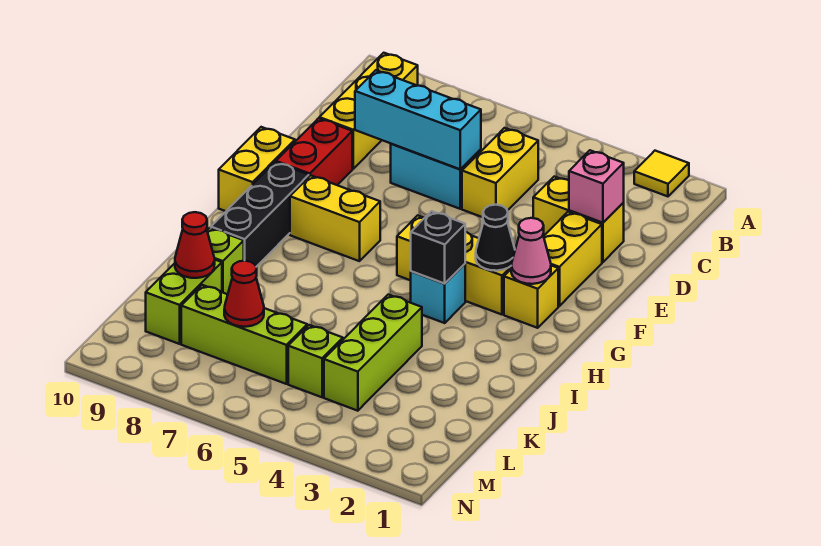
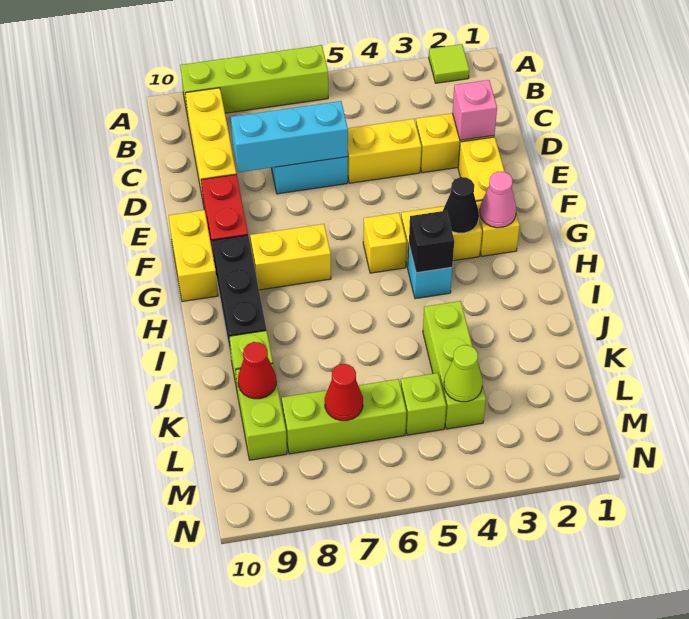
yellow 1x1 tile [634,151,689,196] -> lime 1x1 tile [429,44,469,83]
none -> lime 1x4 brick [180,45,328,117]
yellow 1x2 brick [462,128,538,217] -> yellow 1x2 brick turned to [348,119,421,183]
none -> lime 1x1 cone [444,345,483,402]

